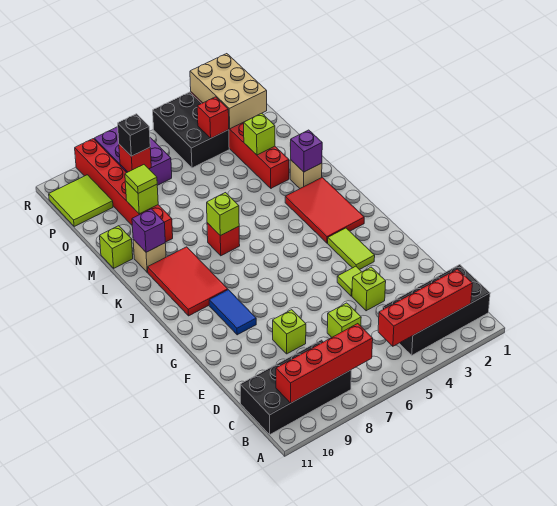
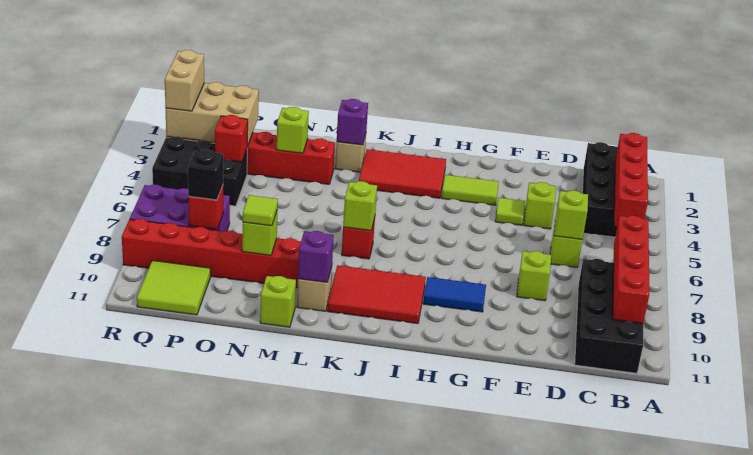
none -> lime 1x1 brick [554,190,588,239]
none -> tan 1x2 brick [165,50,204,111]

